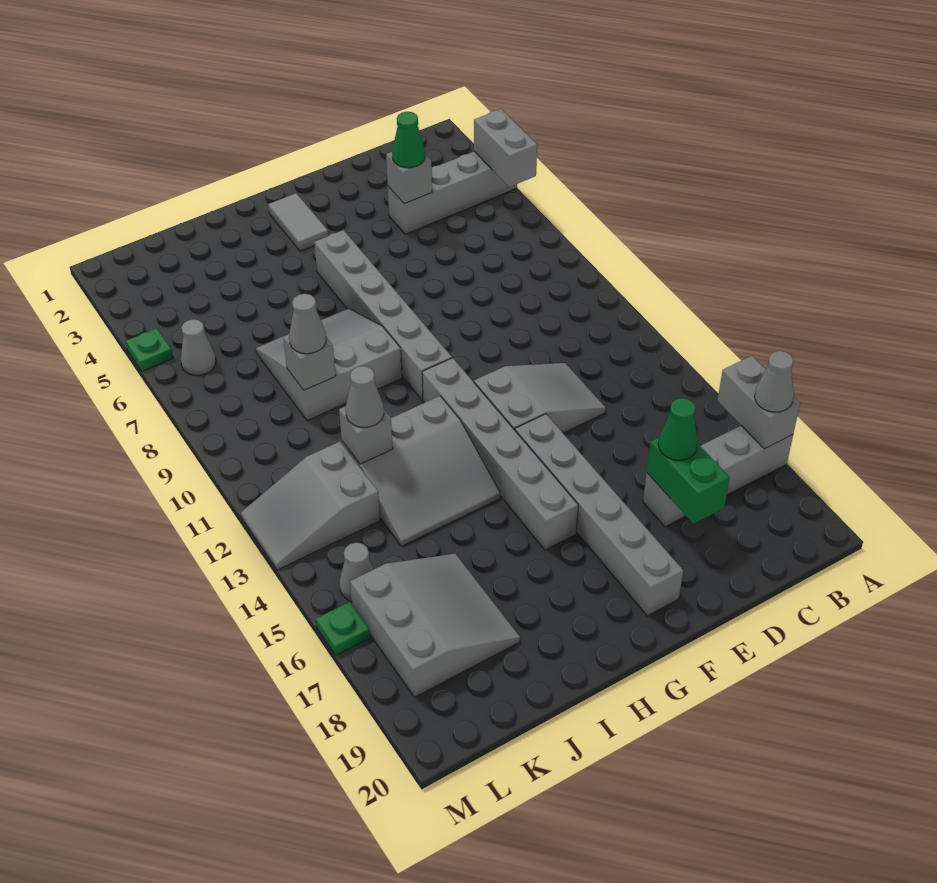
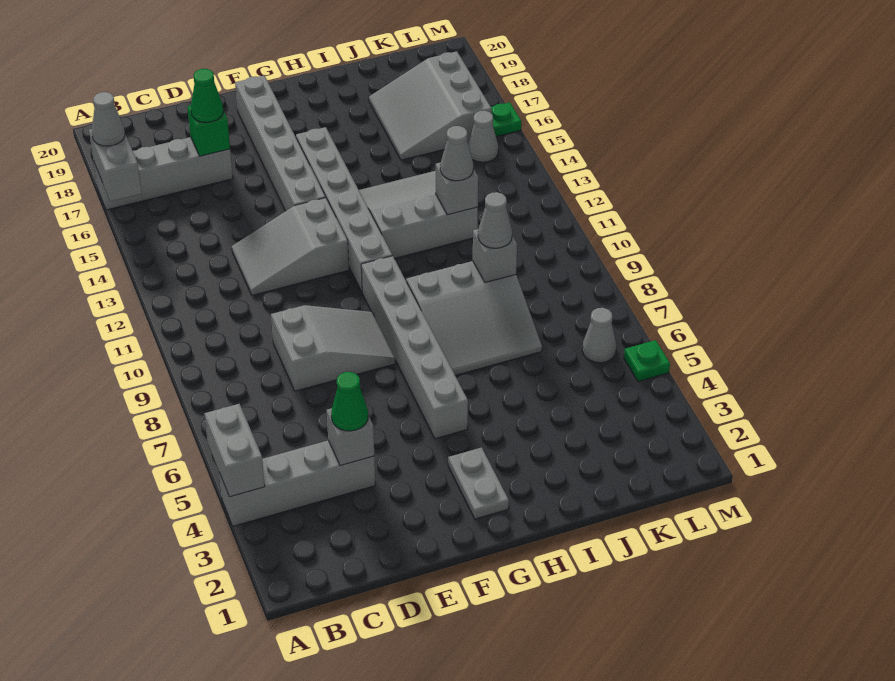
green 1x2 brick [647,437,730,524] -> green 1x1 brick [187,106,230,156]
grey 1x2 tile [268,193,328,251] -> grey 1x2 plate [448,447,509,519]
grey 2x3 slope [241,442,380,570] -> grey 2x3 slope moved to [271,305,396,391]

